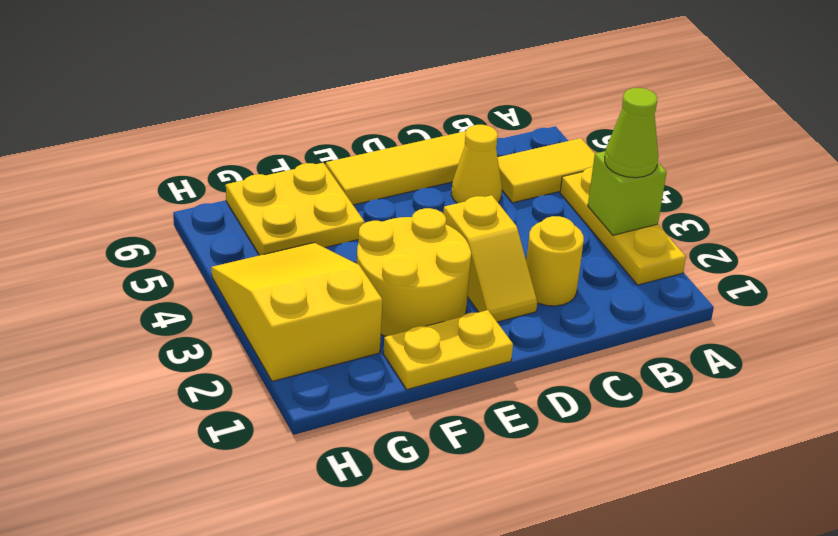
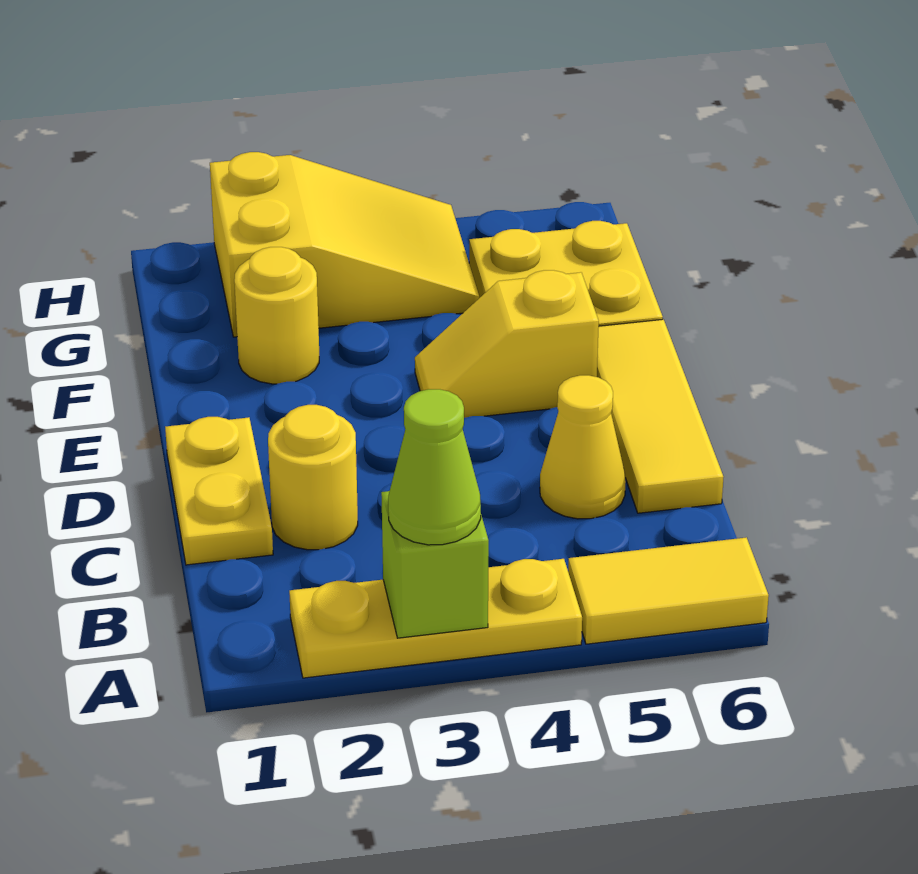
yellow 1x2 tile [498,138,595,203] -> yellow 1x2 tile turned to [568,537,769,644]
yellow 1x2 slope [443,195,537,322] -> yellow 1x2 slope moved to [415,270,599,418]
yellow 1x2 plate [383,310,513,389] -> yellow 1x2 plate moved to [165,417,273,565]
yellow 2x2 round brick [357,208,471,336] -> yellow 1x1 round brick [234,247,319,384]

